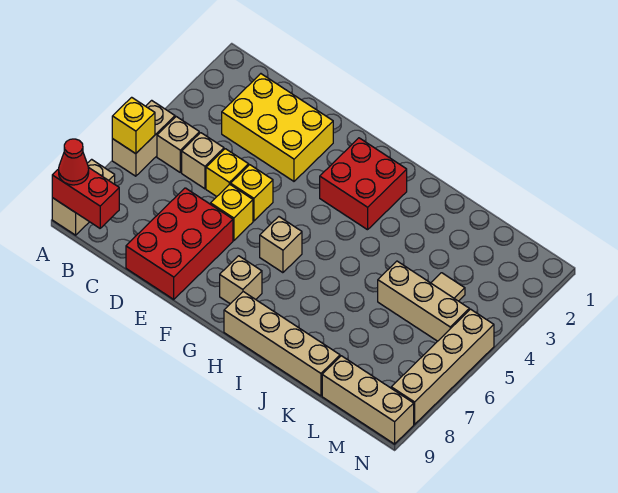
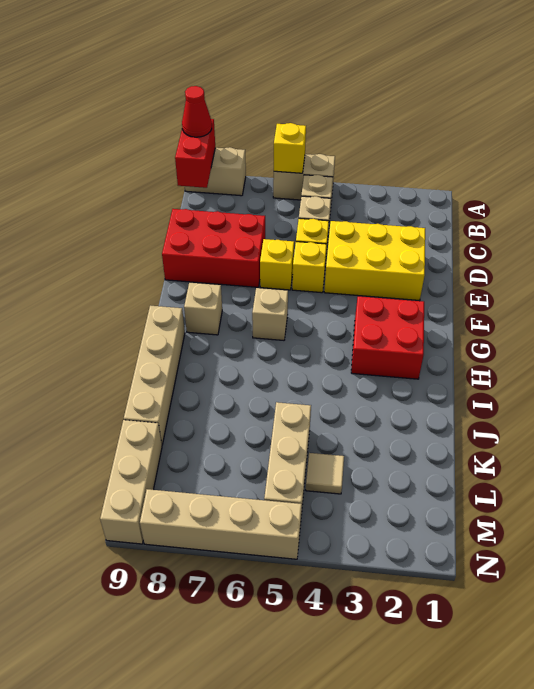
yellow 2x3 brick [222,74,333,181] -> yellow 2x3 brick turned to [324,221,425,301]

